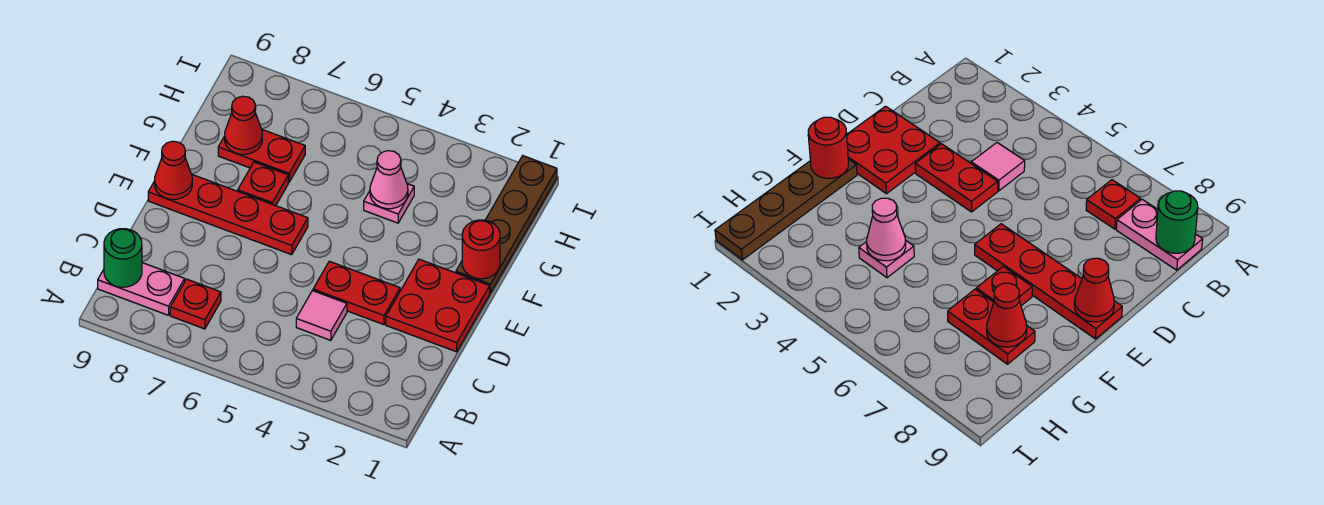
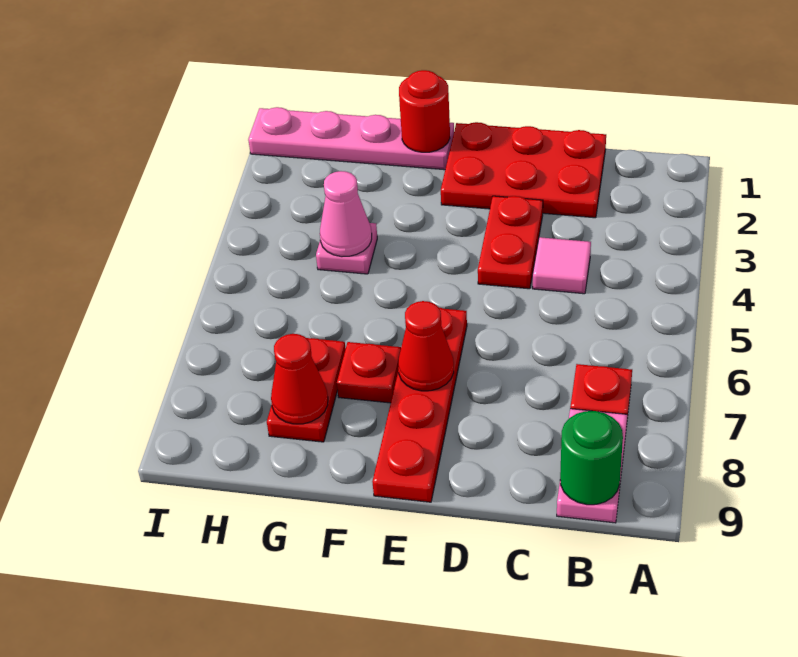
red 2x2 plate [386,259,490,352] -> red 2x3 plate [441,122,606,218]
red 1x1 cone [155,141,192,199] -> red 1x1 cone moved to [398,301,454,391]
brown 1x4 plate [456,156,557,293] -> pink 1x4 plate [248,107,454,170]

